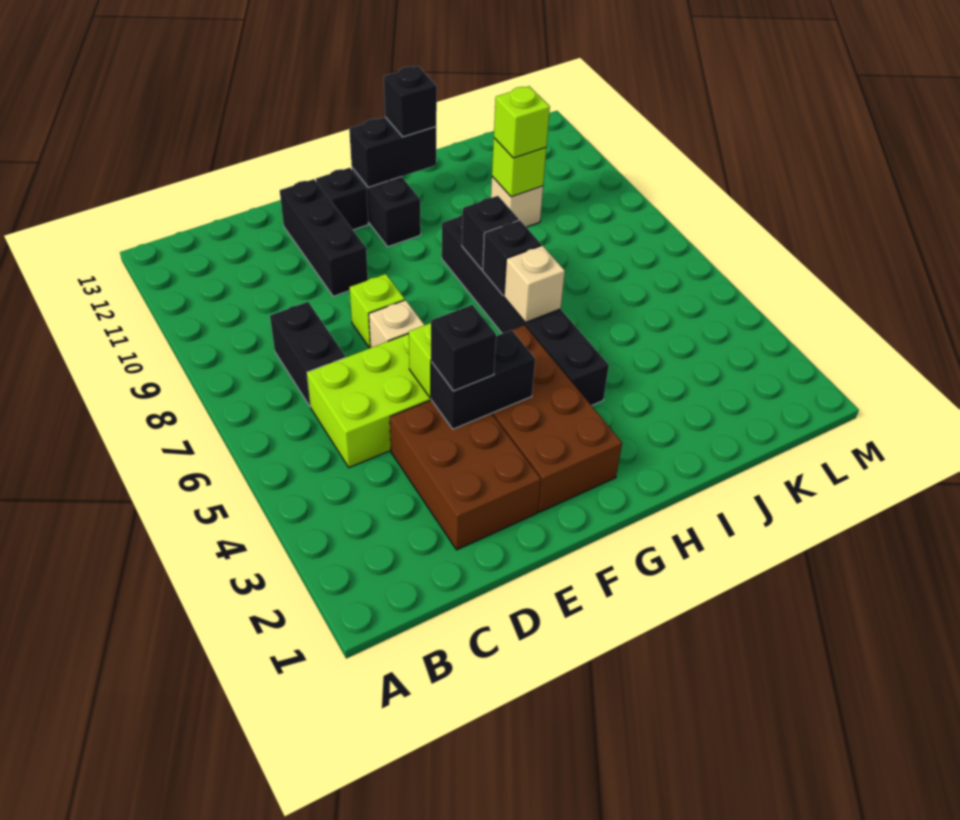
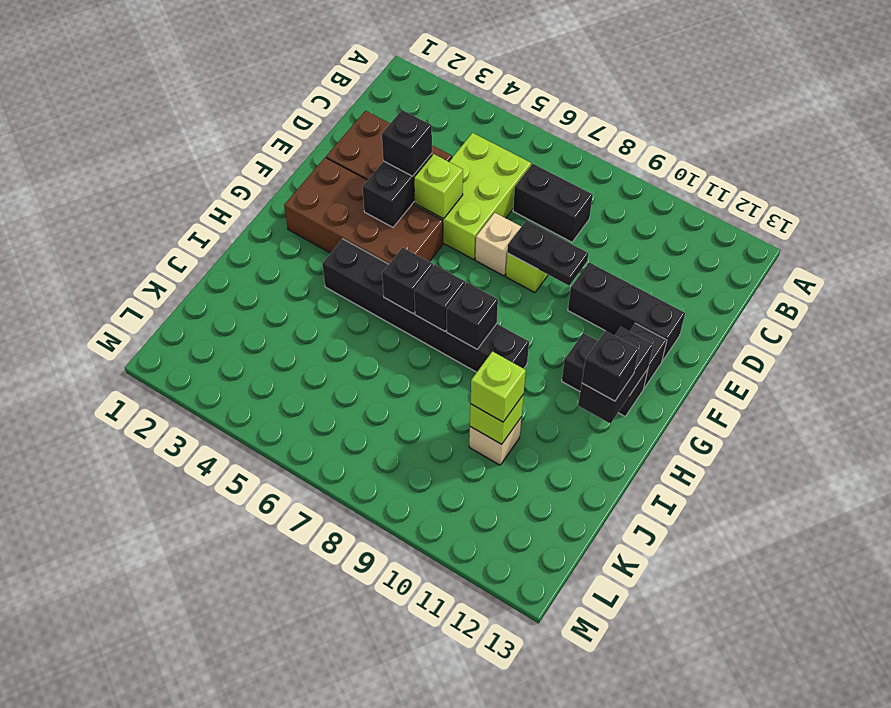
none -> black 1x2 plate [507,220,588,286]
tan 1x1 brick [504,245,565,322] -> black 1x1 brick [382,247,433,314]

